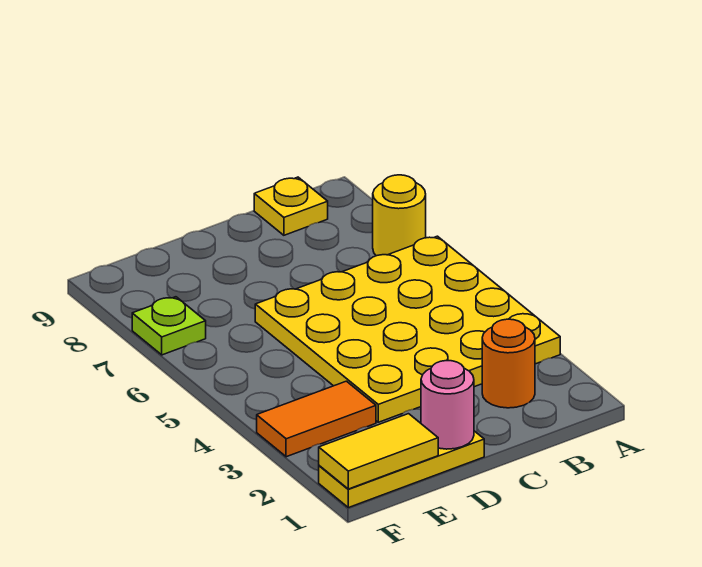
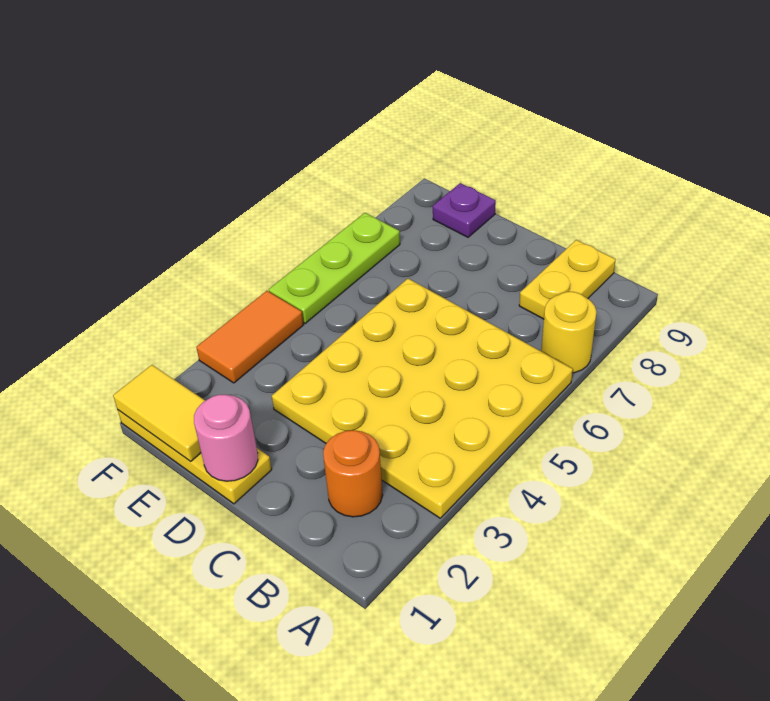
yellow 1x1 plate [254,177,328,235] -> yellow 1x2 plate [519,240,616,319]
orange 1x2 tile [257,381,376,457] -> orange 1x2 tile turned to [196,291,303,383]
none -> purple 1x1 plate [433,183,496,237]
lime 1x1 plate [132,297,206,355] -> lime 1x3 plate [269,213,400,324]

